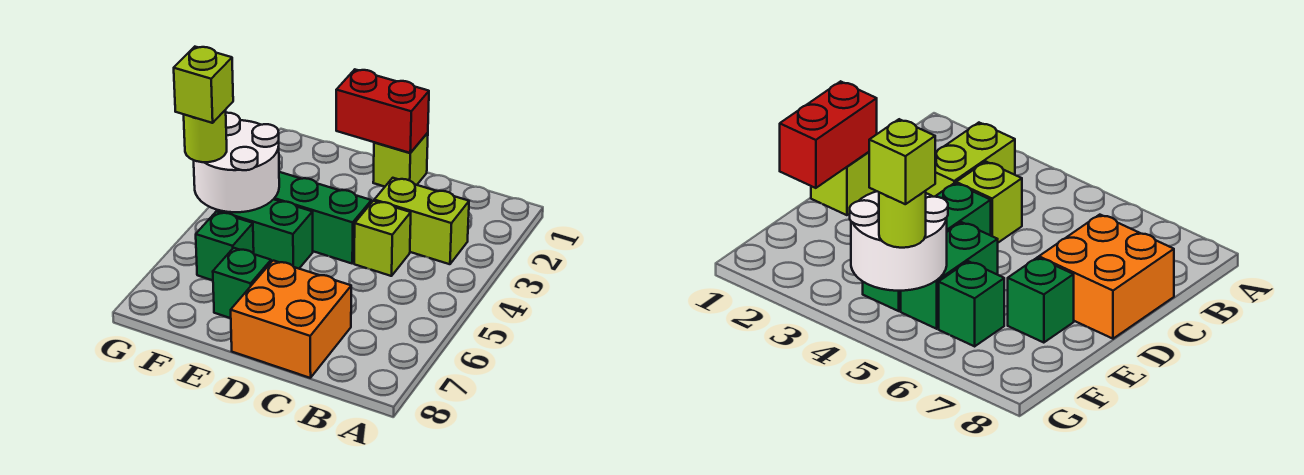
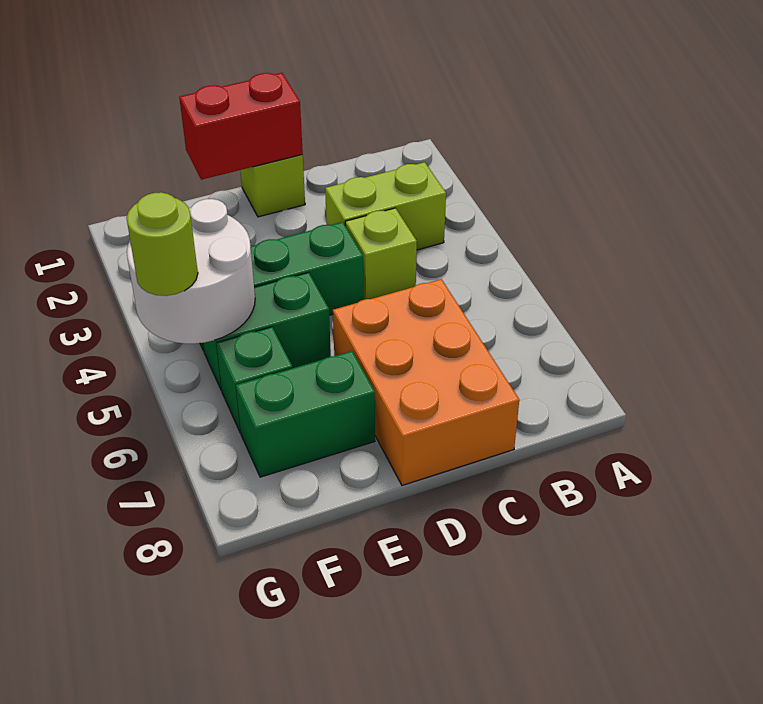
orange 2x2 brick [231,261,351,378] -> orange 2x3 brick [333,279,519,485]
green 1x1 brick [213,248,271,318] -> green 1x2 brick [236,351,375,477]
lime 1x1 brick [174,47,233,123] -> none

